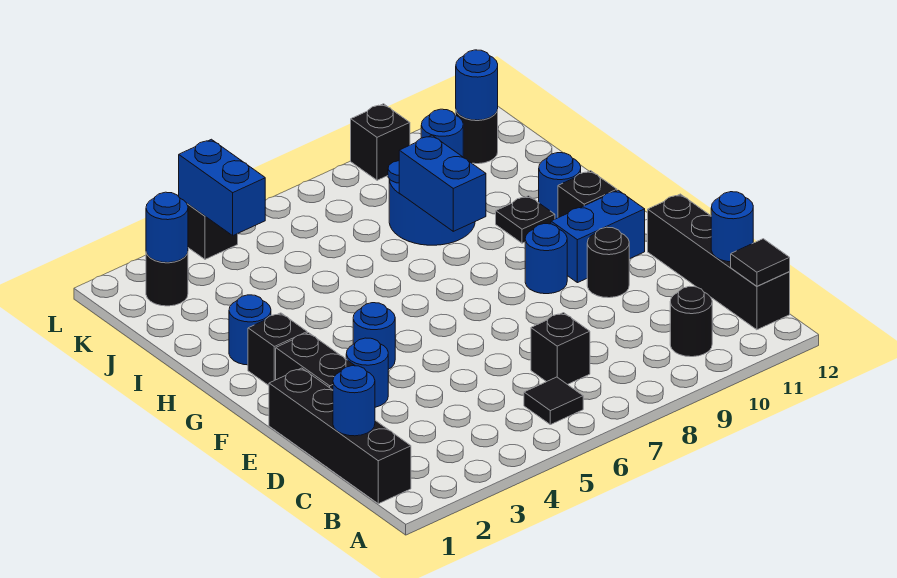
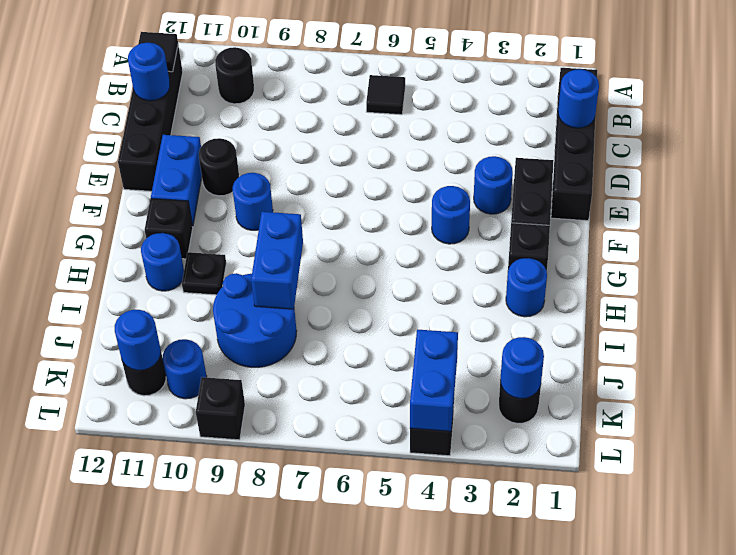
black 1x1 brick [531,313,590,385] -> none
blue 1x2 brick [551,190,645,283] -> blue 1x2 brick turned to [151,135,202,226]

